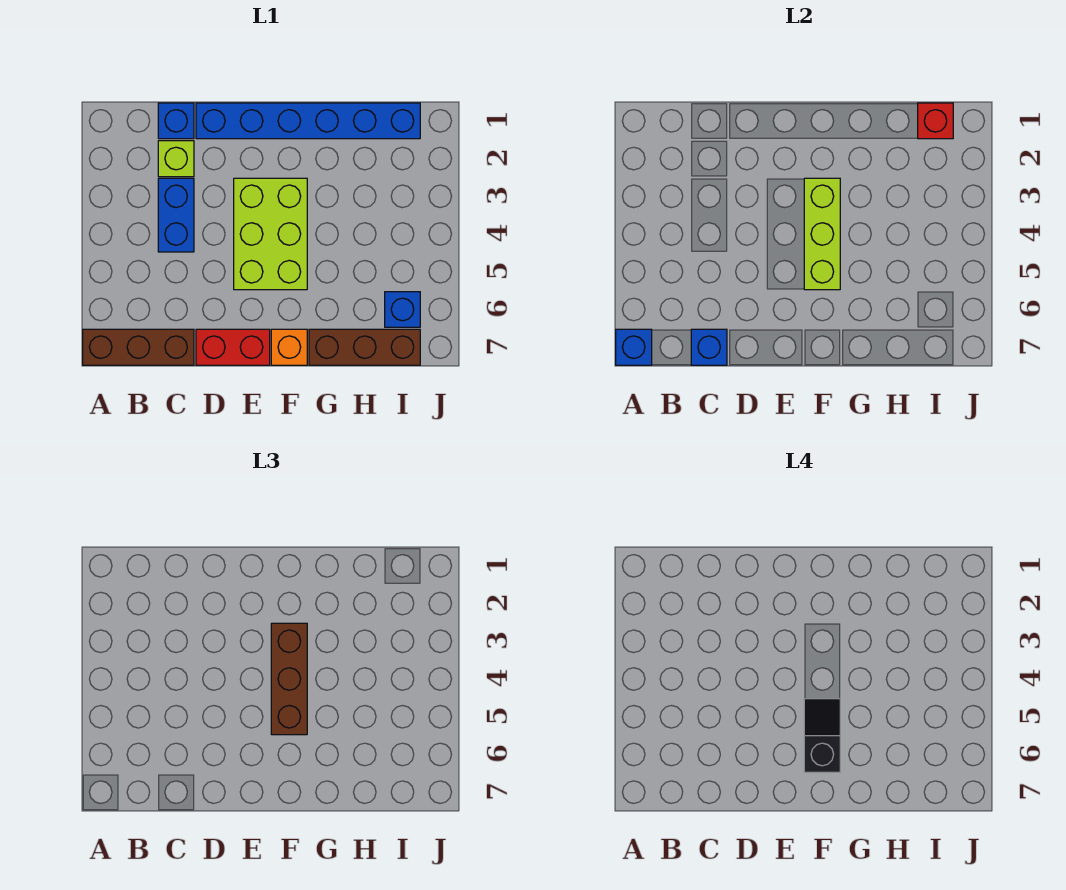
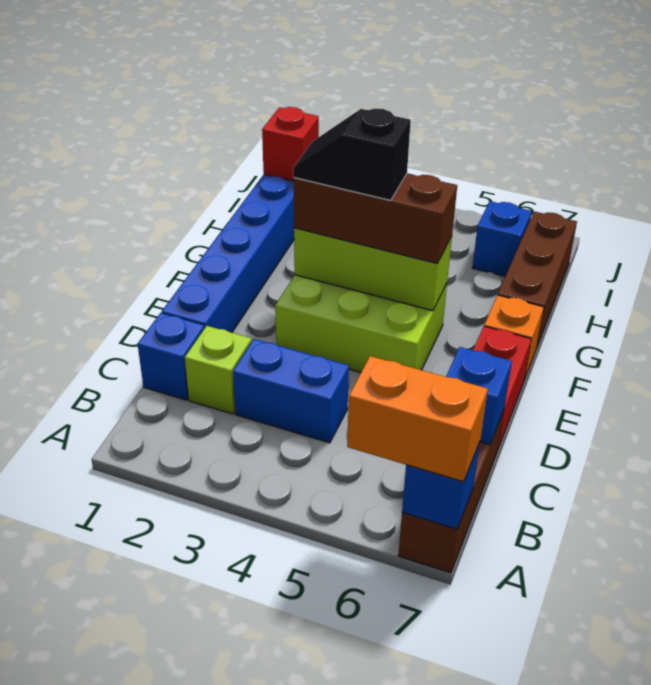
none -> orange 1x2 brick [347,356,488,482]
black 1x2 slope [804,699,840,772] -> black 1x2 slope moved to [293,108,411,200]

